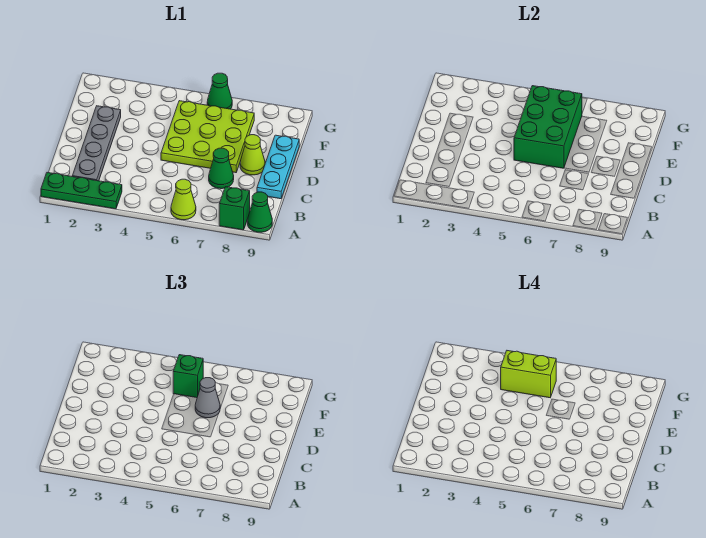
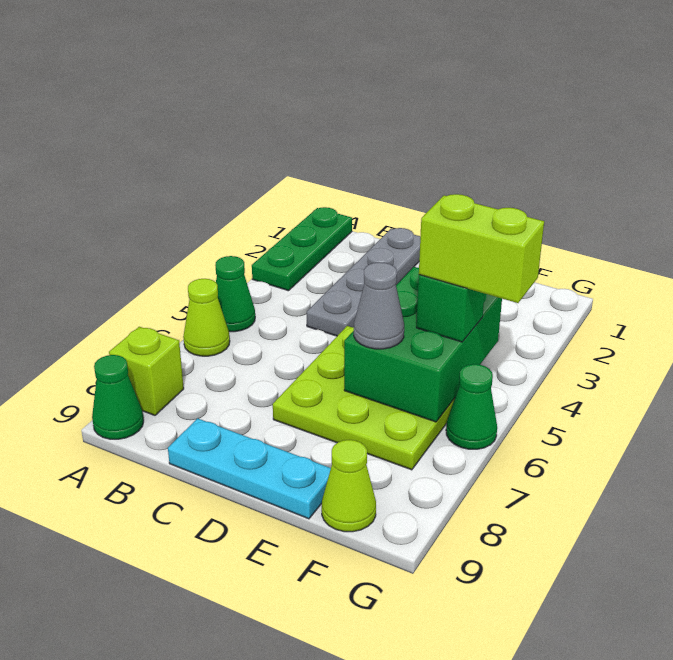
green 1x1 brick [219,187,250,230] -> lime 1x1 brick [109,327,184,415]
grey 1x4 plate [72,106,121,181] -> grey 1x4 plate turned to [307,228,420,336]
green 1x1 cone [209,148,234,189] -> green 1x1 cone moved to [216,256,255,332]
green 2x3 brick [514,86,582,168] -> green 2x3 brick turned to [344,267,502,422]
lime 1x1 cone [240,135,265,175] -> lime 1x1 cone moved to [322,440,376,532]
lime 1x2 brick [501,351,556,398] -> lime 1x2 brick turned to [419,194,544,303]

